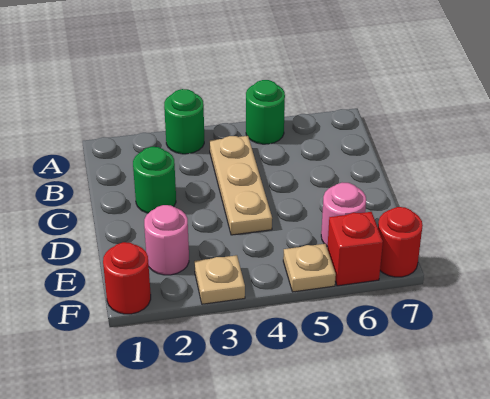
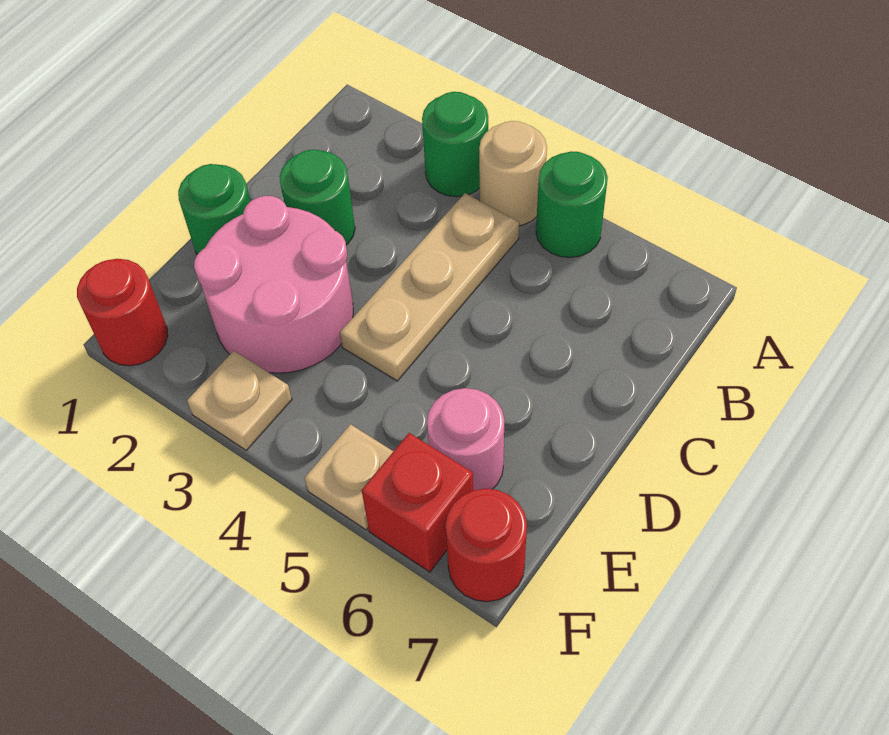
none -> tan 1x1 round brick [479,121,547,226]
none -> green 1x1 round brick [178,164,250,254]
pink 1x1 round brick [144,205,189,275] -> pink 2x2 round brick [194,196,353,373]

